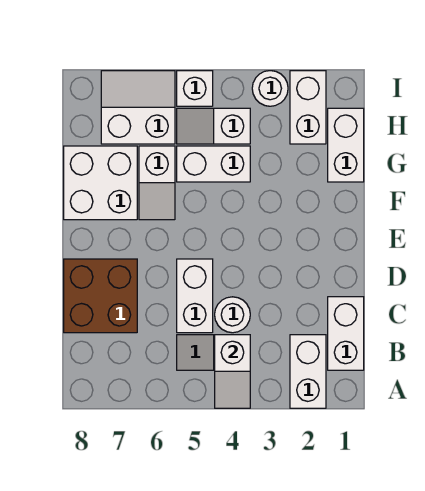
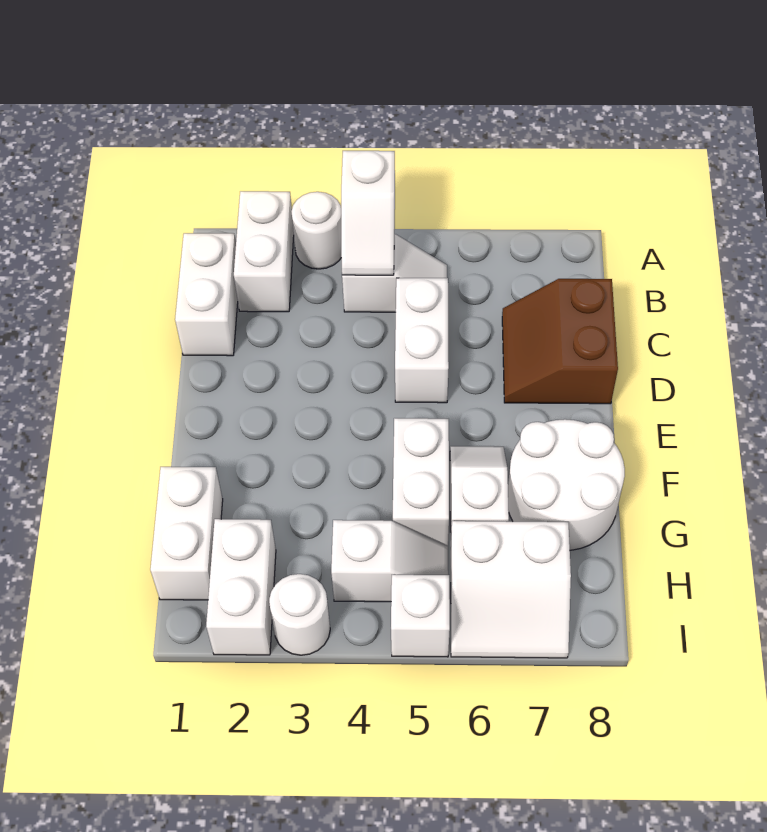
white 1x2 slope [215,335,250,408] -> white 1x2 slope turned to [341,151,395,275]
white 1x1 round brick [215,297,250,333] -> white 1x1 round brick moved to [291,192,341,269]
brown 2x2 brick [64,259,137,333] -> brown 2x2 slope [502,279,618,404]
white 2x2 brick [64,146,137,220] -> white 2x2 round brick [508,419,625,550]
white 1x2 brick [177,146,250,182] -> white 1x2 brick turned to [393,418,449,546]

